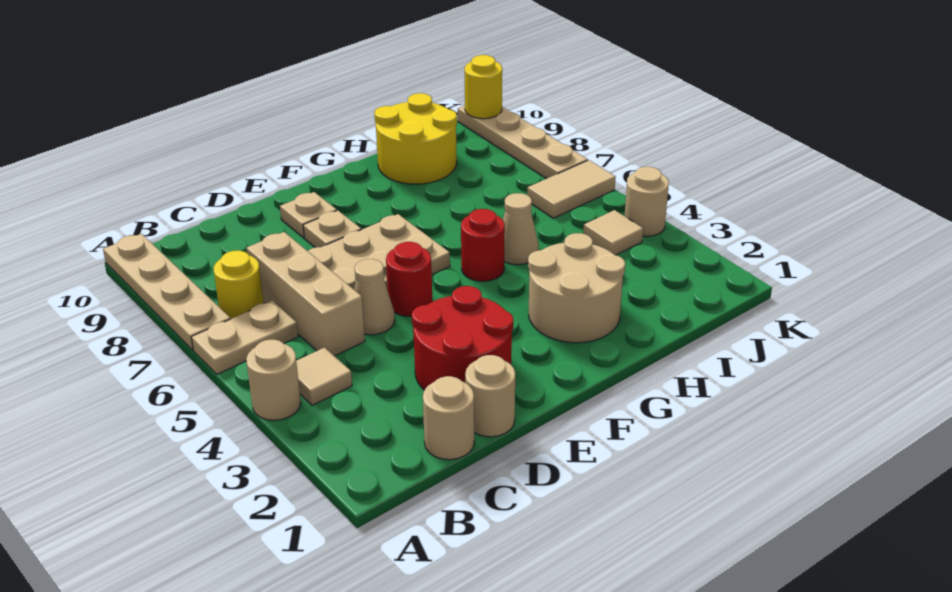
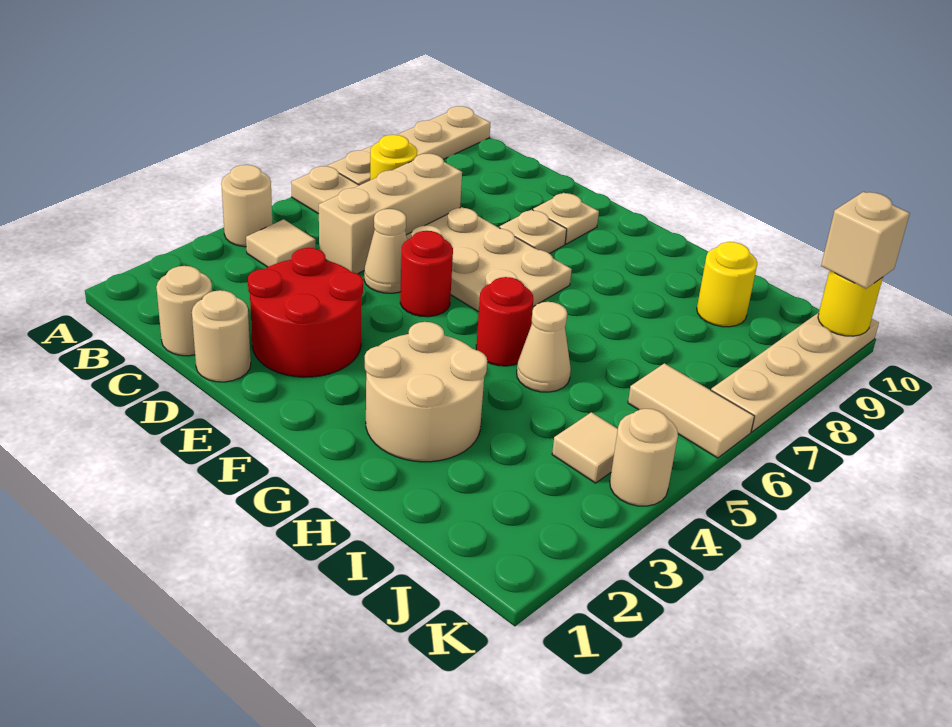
yellow 2x2 round brick [374,93,457,184] -> yellow 1x1 round brick [697,242,757,327]
none -> tan 1x1 brick [821,192,910,289]

